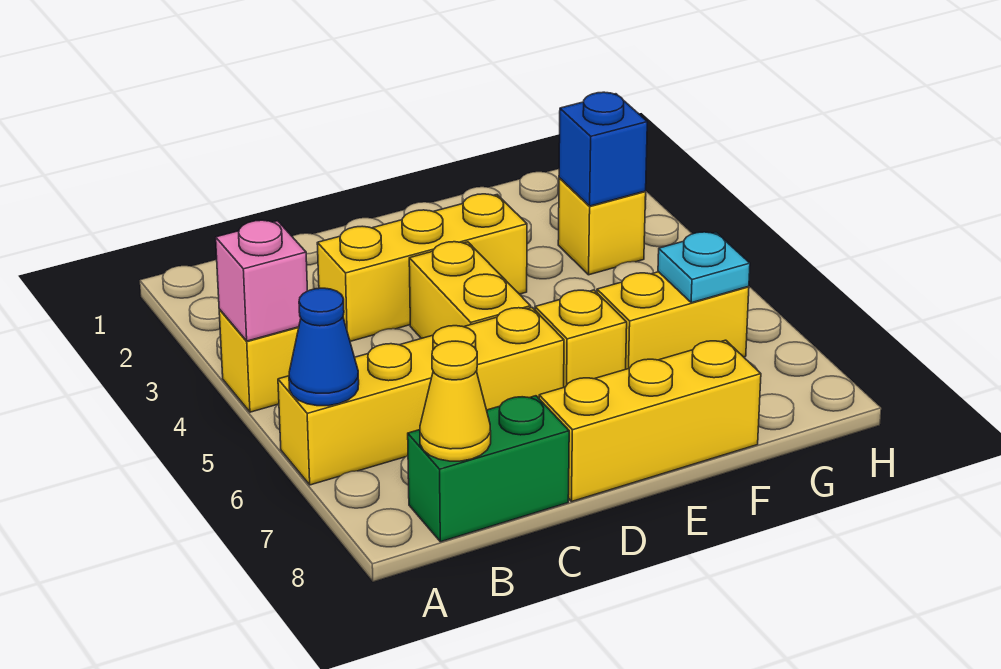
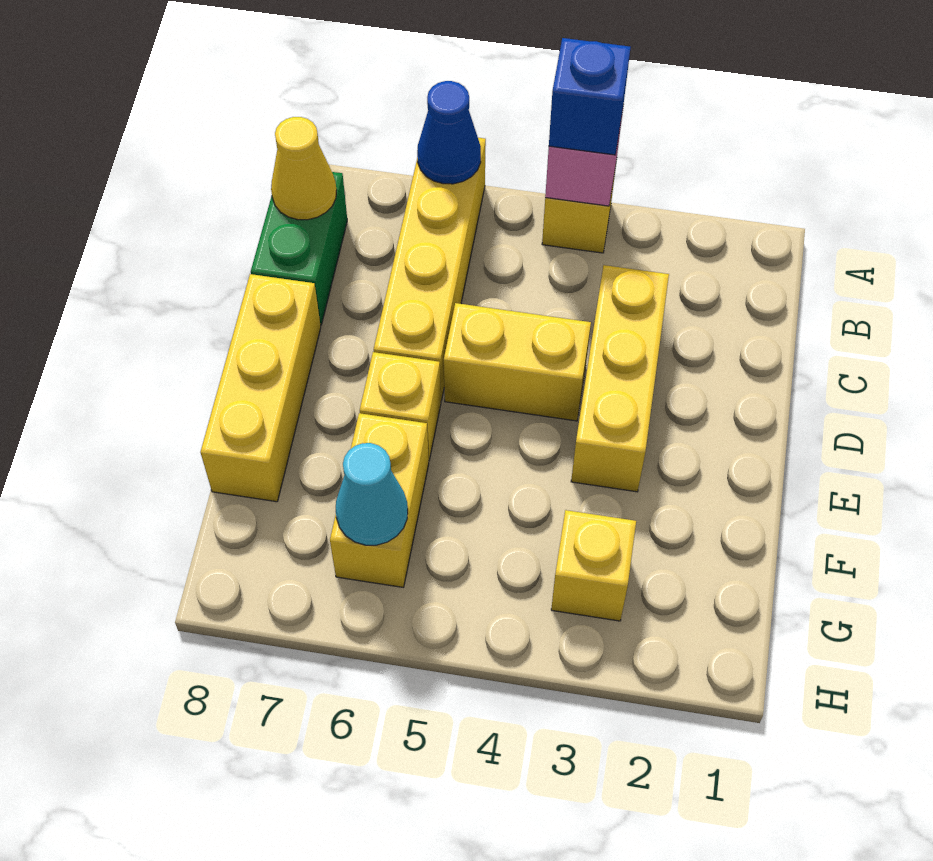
blue 1x1 brick [559,92,647,206] -> blue 1x1 brick moved to [549,38,631,155]
cyan 1x1 plate [658,232,750,303] -> cyan 1x1 cone [336,443,408,545]

